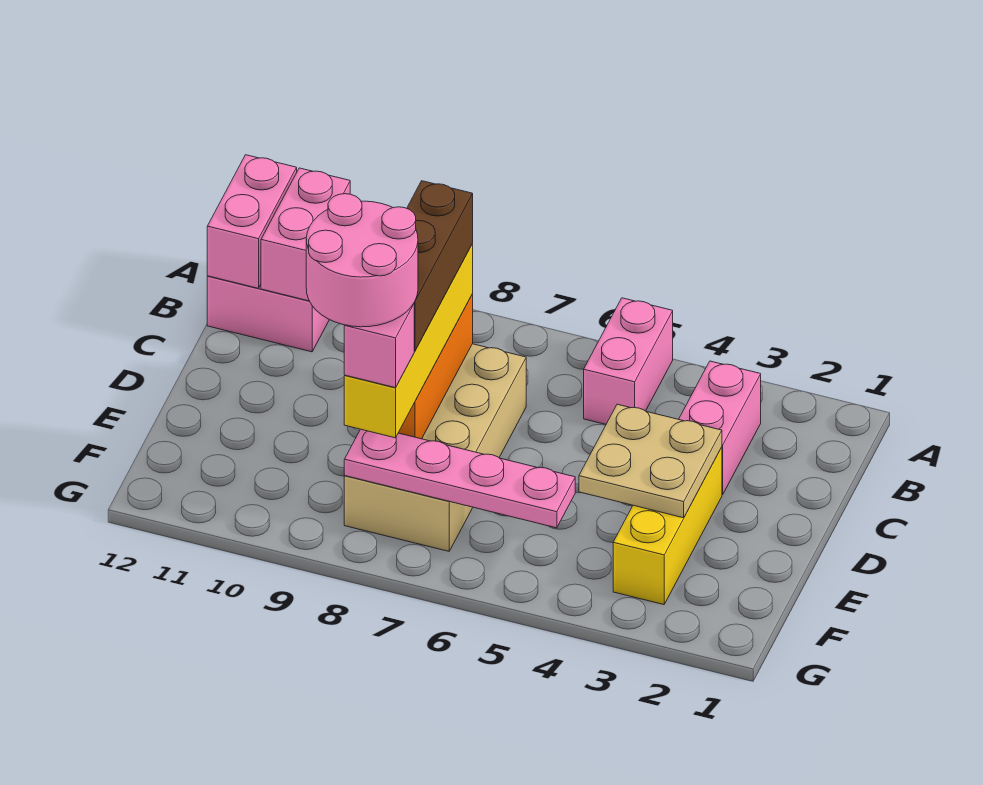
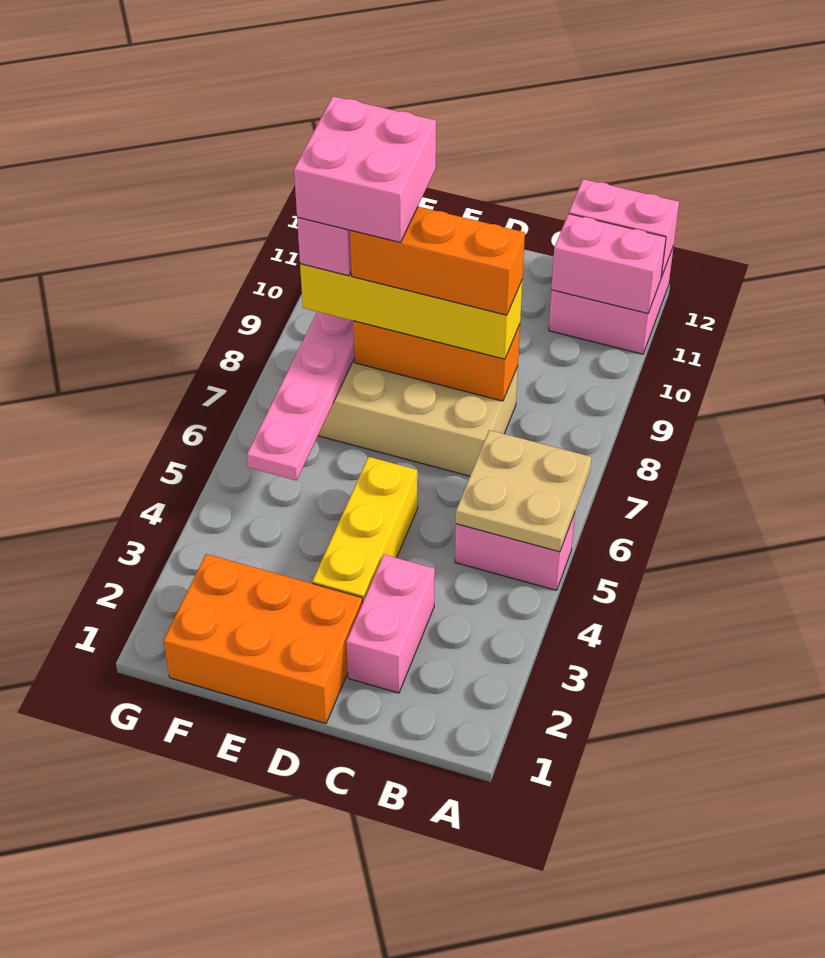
pink 1x2 brick [679,361,761,495] -> pink 1x2 brick turned to [346,555,435,693]
brown 1x3 brick [407,181,473,351] -> orange 1x3 brick [350,207,525,315]
none -> orange 2x3 brick [164,554,363,724]
yellow 1x3 brick [613,447,722,605] -> yellow 1x3 brick turned to [312,457,418,603]
tan 2x2 plate [579,404,722,518] -> tan 2x2 plate moved to [456,430,592,552]
pink 2x2 round brick [306,194,418,327] -> pink 2x2 brick [294,96,436,243]

